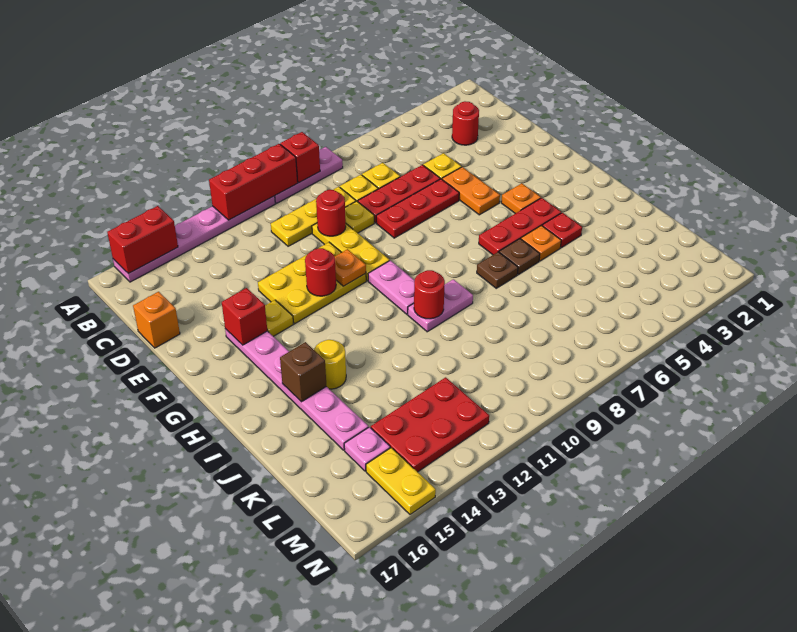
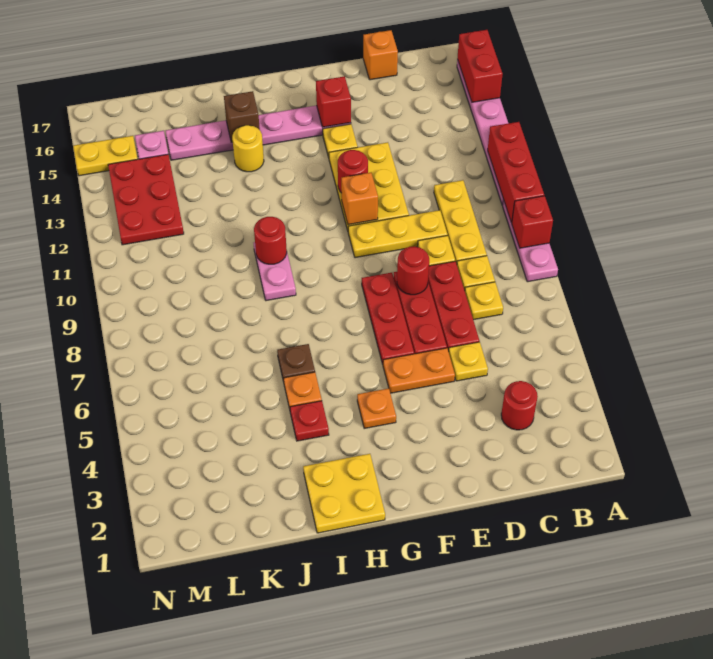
red 1x1 round brick [316,190,346,236] -> red 1x1 round brick moved to [397,246,429,295]
orange 1x1 plate [335,249,366,286] -> orange 1x1 brick [341,173,378,225]
pink 1x2 plate [368,261,415,314] -> none
none -> yellow 2x2 plate [303,454,385,533]
red 1x3 plate [479,198,561,255] -> red 1x3 plate moved to [362,273,414,364]
brown 1x1 plate [477,252,518,288] -> none

